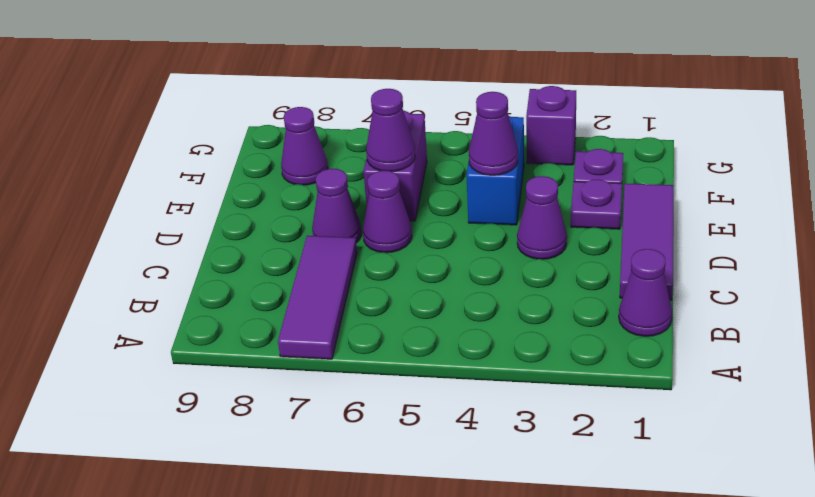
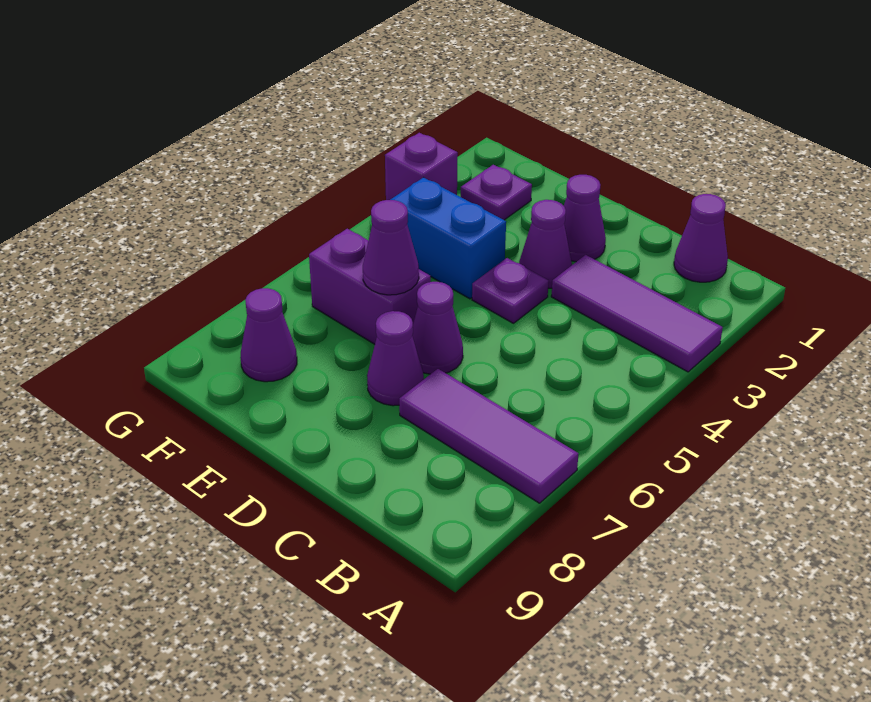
purple 1x3 tile [620,183,674,300] -> purple 1x3 tile moved to [551,255,723,372]
purple 1x1 plate [571,179,622,229] -> purple 1x1 plate moved to [472,258,549,323]
purple 1x1 cone [469,92,518,175] -> purple 1x1 cone moved to [564,175,606,262]

